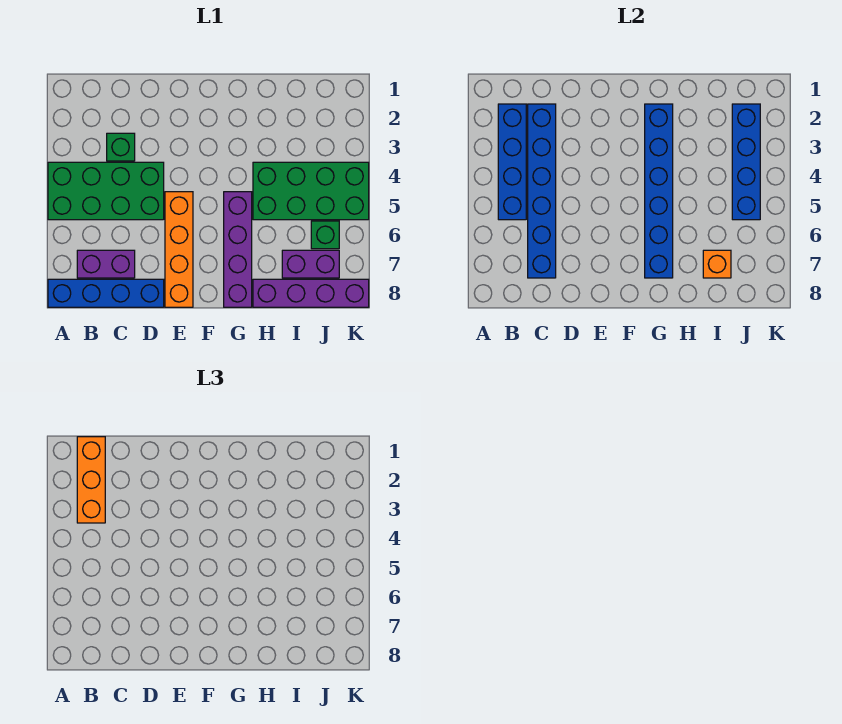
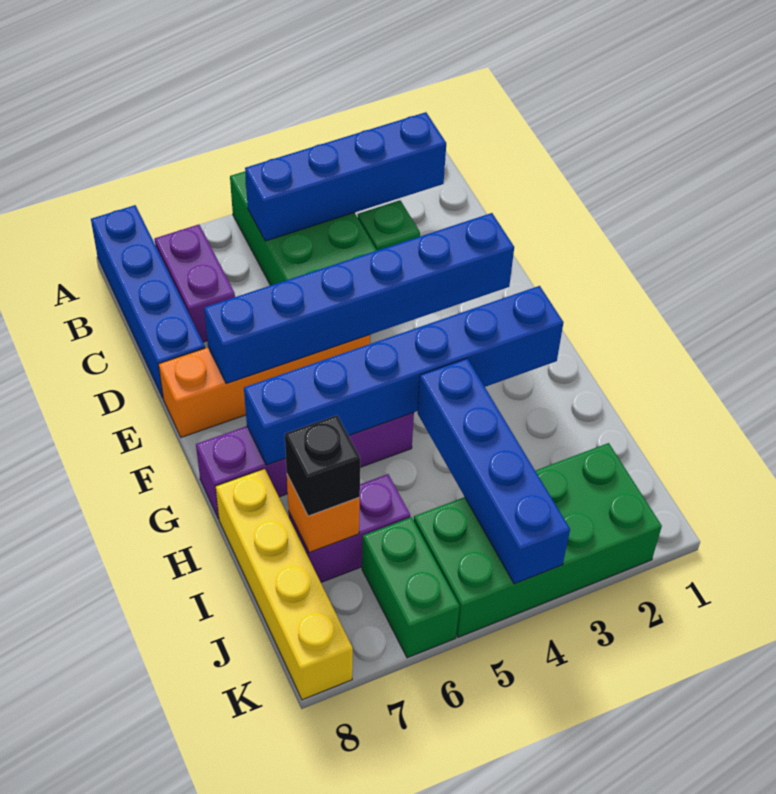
orange 1x3 brick [77,437,105,523] -> none
blue 1x6 brick [528,104,556,278] -> blue 1x6 brick moved to [204,213,514,384]
green 2x4 brick [253,162,369,220] -> green 2x4 brick turned to [414,443,662,637]
purple 1x4 brick [253,279,369,307] -> yellow 1x4 brick [215,469,353,700]
purple 1x2 brick [282,250,339,278] -> purple 1x2 brick turned to [288,474,410,582]
none -> black 1x1 brick [285,415,360,516]
blue 1x4 brick [732,104,760,220] -> blue 1x4 brick turned to [417,359,570,584]
green 1x1 brick [311,221,339,249] -> green 1x2 brick [362,517,460,658]

